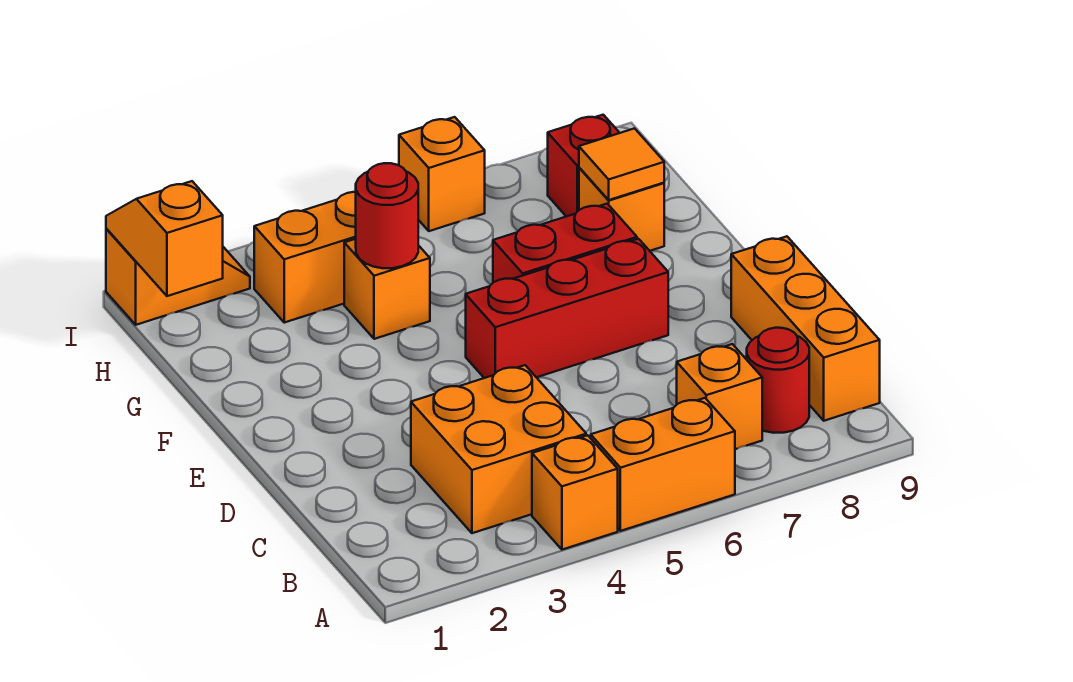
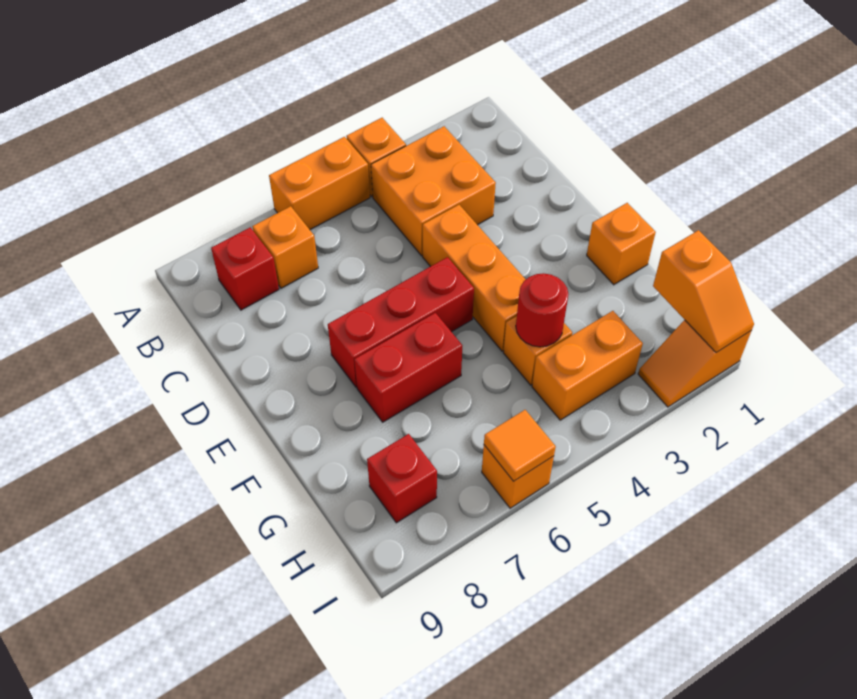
red 1x1 round brick [747,328,809,433] -> red 1x1 brick [211,227,279,310]
orange 1x3 brick [731,236,880,421] -> orange 1x3 brick moved to [423,205,526,351]
orange 1x1 brick [579,168,664,251] -> orange 1x1 brick moved to [587,203,656,285]
orange 1x1 tile [579,129,664,200] -> orange 1x1 tile moved to [484,410,556,481]

